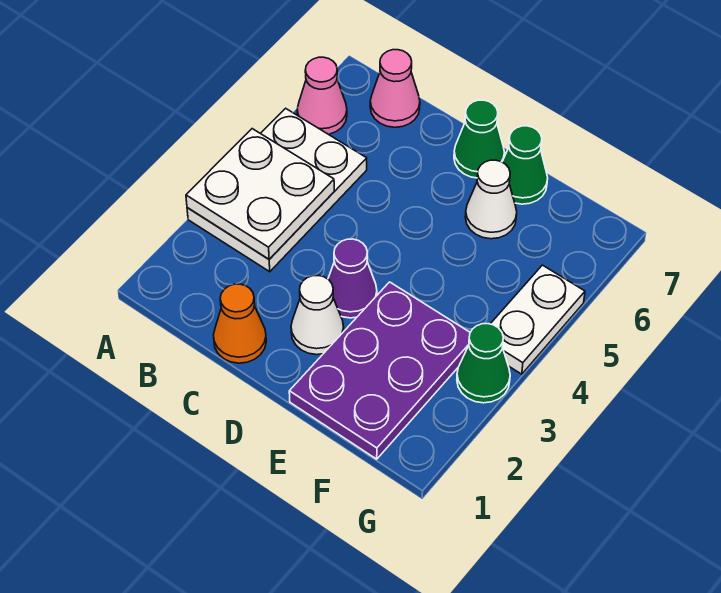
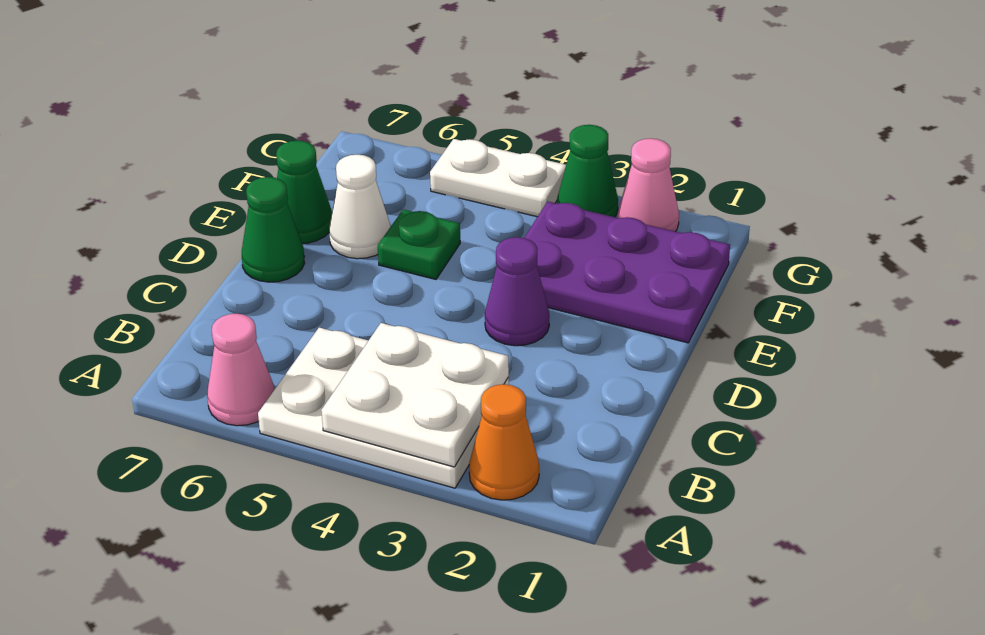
pink 1x1 cone [370,50,420,127] -> pink 1x1 cone moved to [617,138,679,232]
orange 1x1 cone [213,284,266,363] -> orange 1x1 cone moved to [469,384,539,500]
white 1x1 cone [291,276,344,355] -> none
none -> green 1x1 plate [378,210,460,279]

